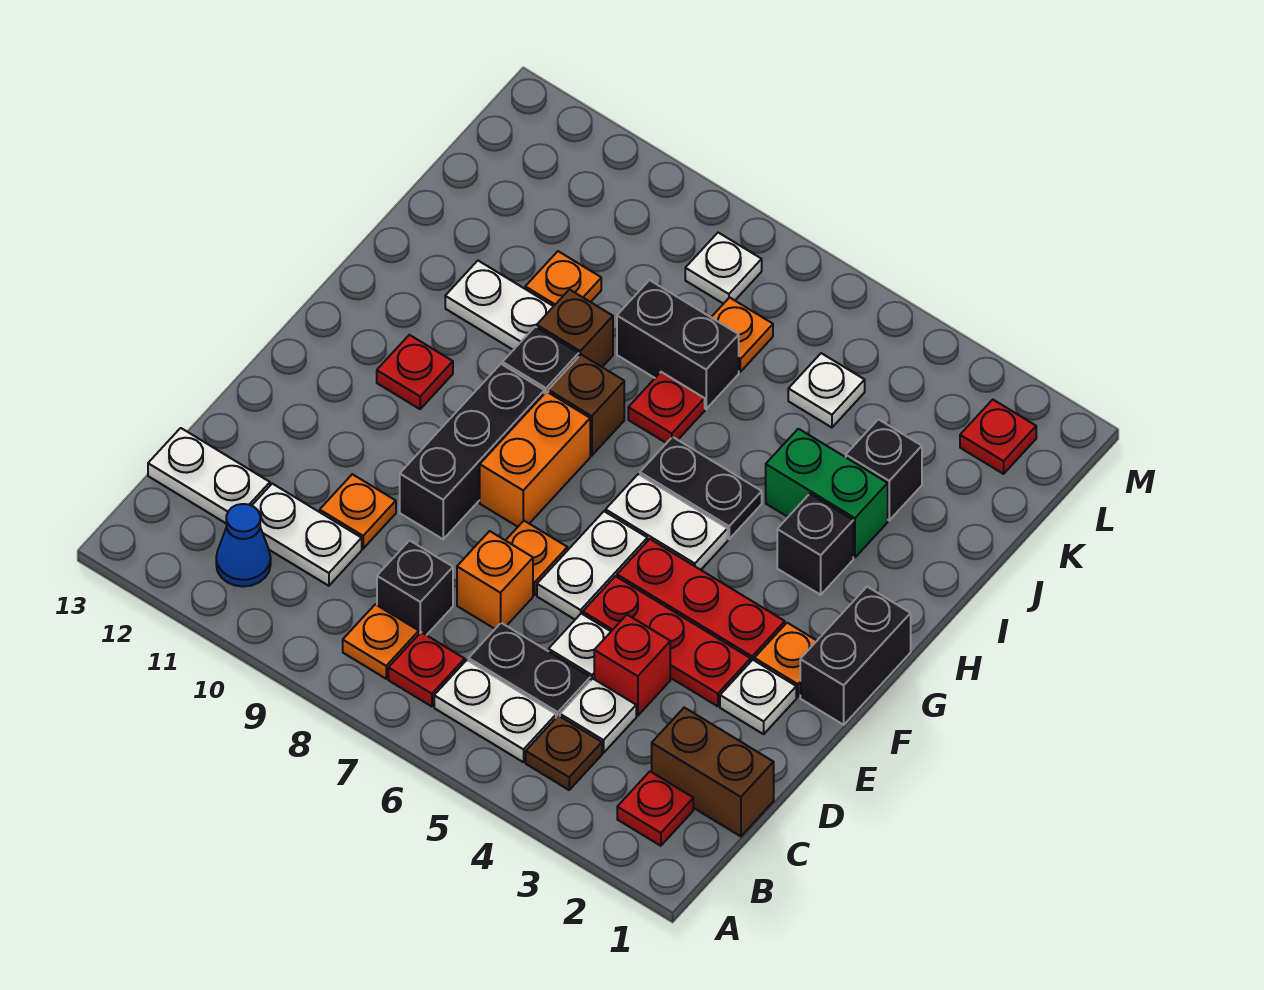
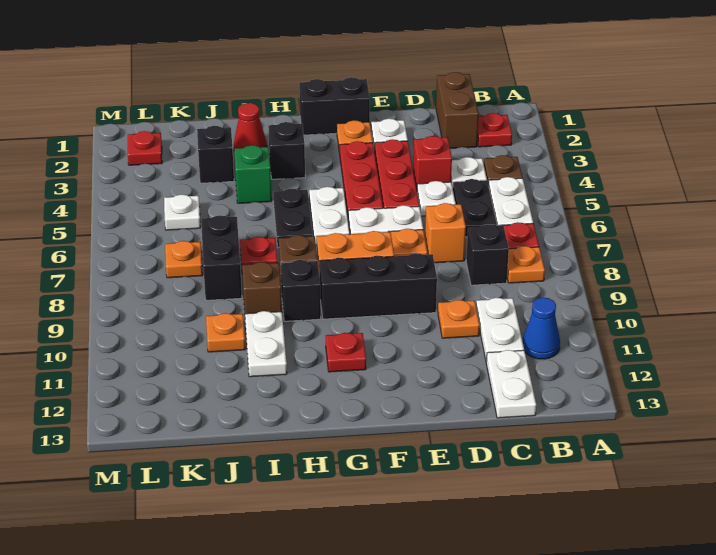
none -> red 1x1 cone [233,103,267,149]
green 1x2 brick [766,429,888,558] -> green 1x1 brick [234,145,272,203]
white 1x1 plate [685,233,762,304] -> none

